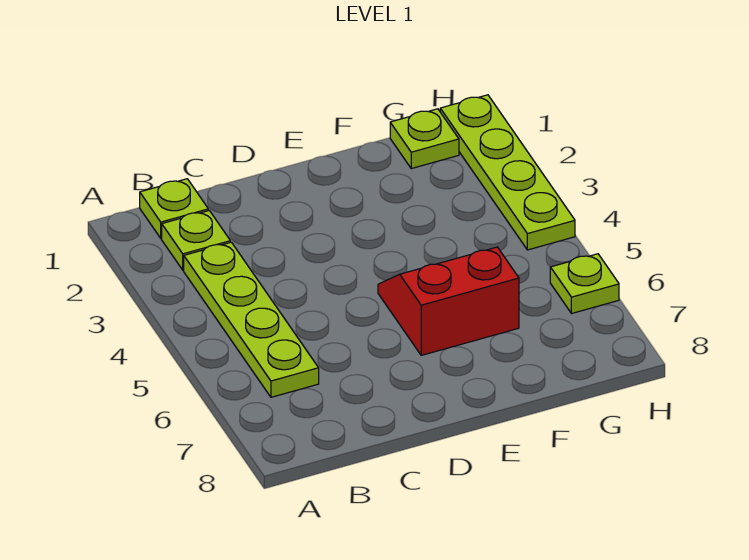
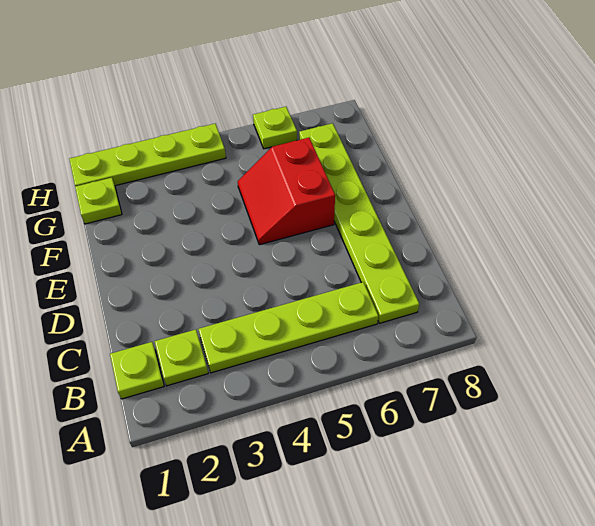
none -> lime 1x6 plate [299,123,419,323]

